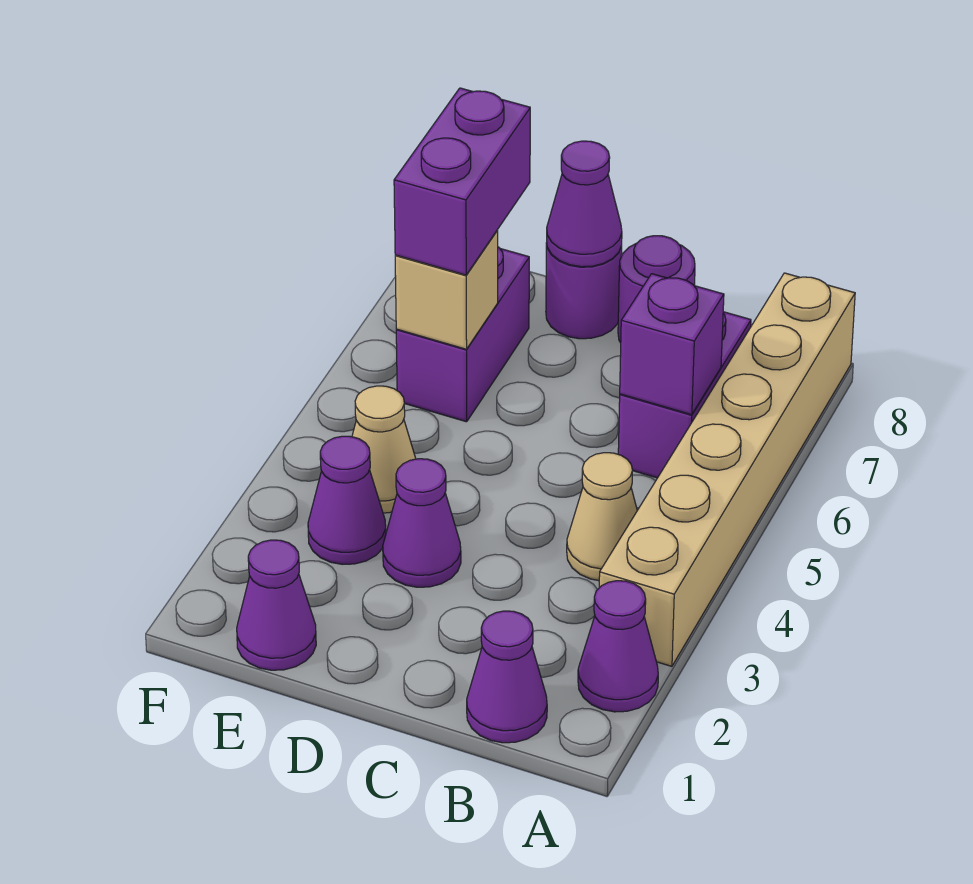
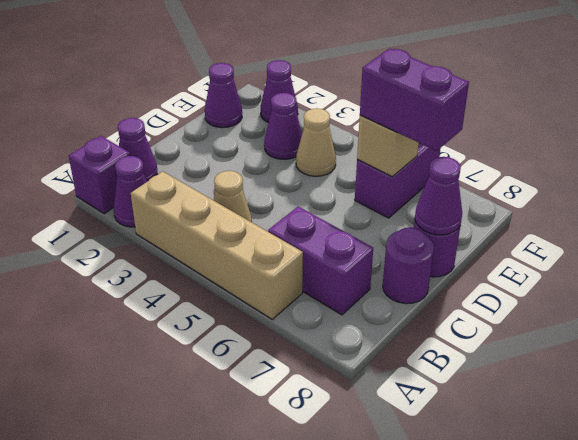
tan 1x6 brick [599,273,855,666] -> tan 1x4 brick [131,171,303,319]
purple 1x1 brick [620,274,724,415] -> purple 1x1 brick moved to [69,136,130,214]
purple 1x1 cone [383,459,461,587] -> purple 1x1 cone moved to [261,60,298,123]
purple 1x2 brick [396,247,529,422] -> purple 1x2 brick turned to [355,143,441,218]

